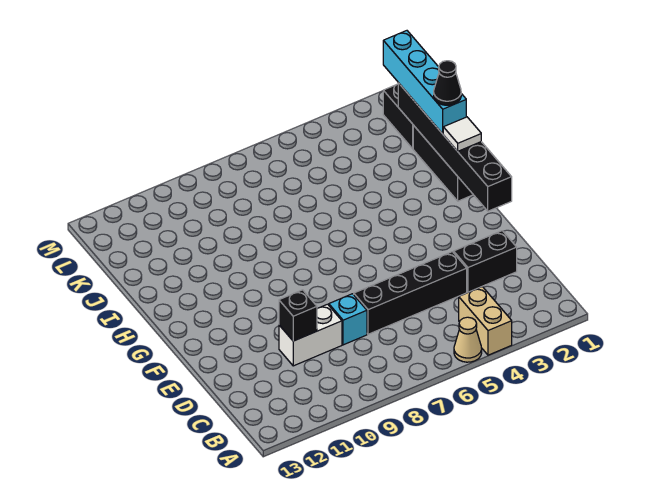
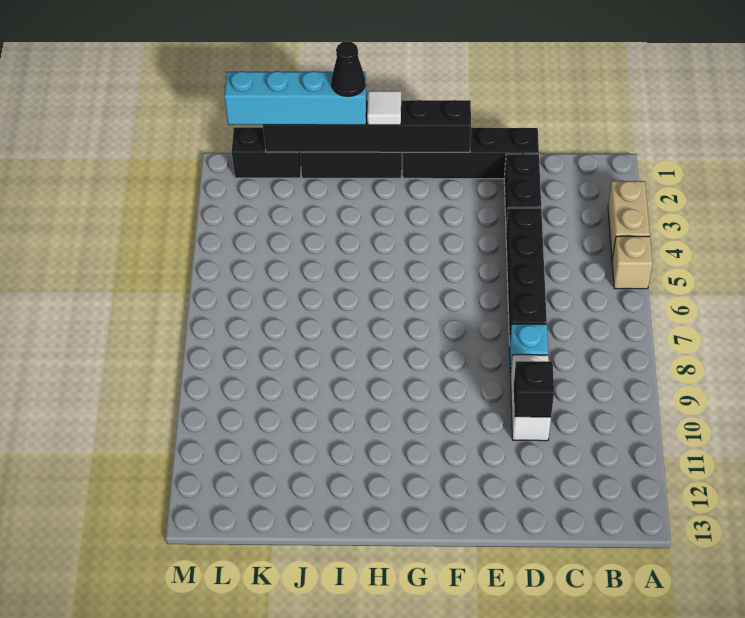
tan 1x2 brick [459,287,512,355] -> tan 1x2 brick turned to [608,181,650,258]
tan 1x1 cone [454,317,482,362] -> tan 1x1 brick [612,236,653,289]
none -> black 1x4 brick [403,128,539,179]

